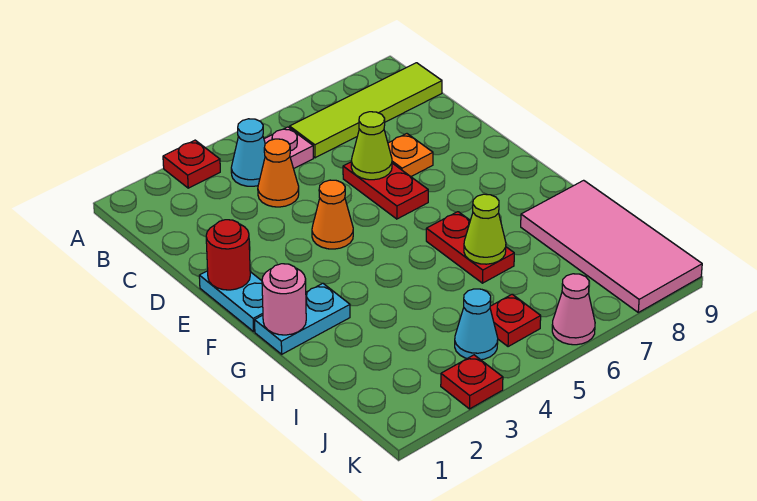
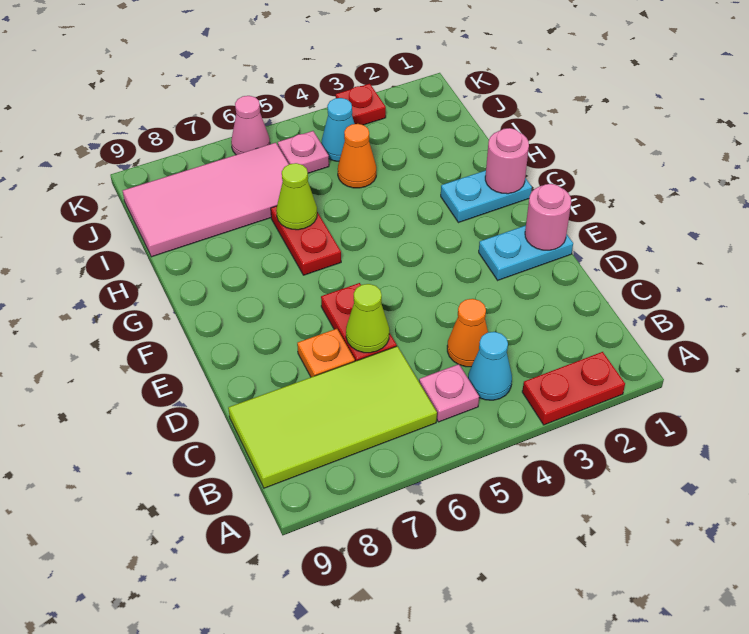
red 1x1 plate [163,140,220,188] -> red 1x2 plate [522,352,625,425]
lime 1x4 tile [290,63,442,158] -> lime 2x4 tile [228,346,437,488]
cyan 1x2 plate [199,271,263,331] -> cyan 1x2 plate turned to [479,225,573,280]
red 1x1 round brick [206,220,250,290] -> pink 1x1 round brick [525,184,571,250]
orange 1x1 cone [312,180,353,249] -> orange 1x1 cone moved to [338,124,376,188]
pink 2x4 tile [521,180,702,312] -> pink 2x4 tile turned to [123,143,289,257]
red 1x1 plate [490,294,541,347] -> pink 1x1 plate [278,131,329,173]

